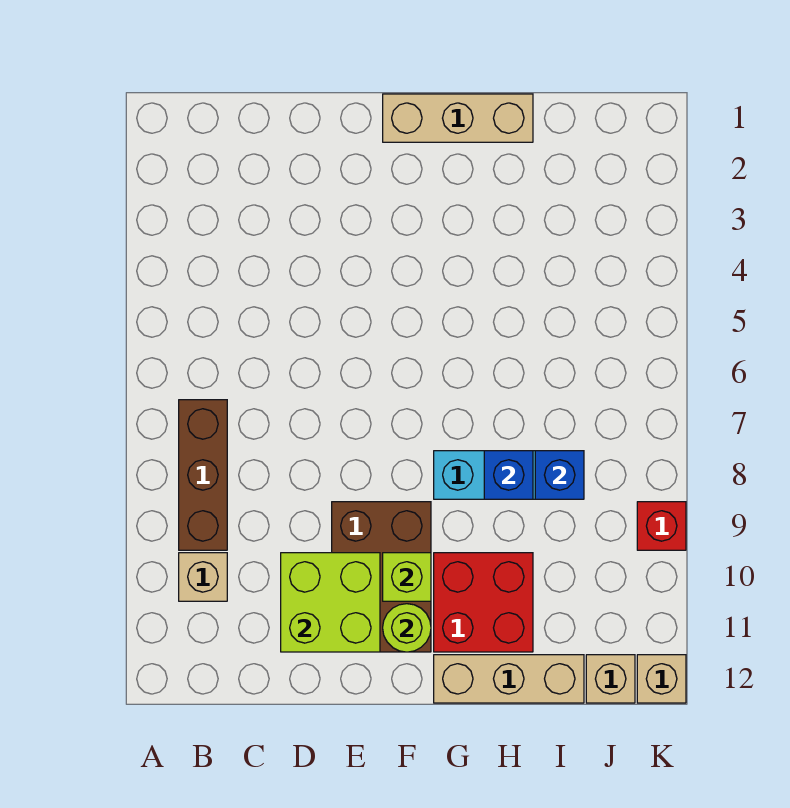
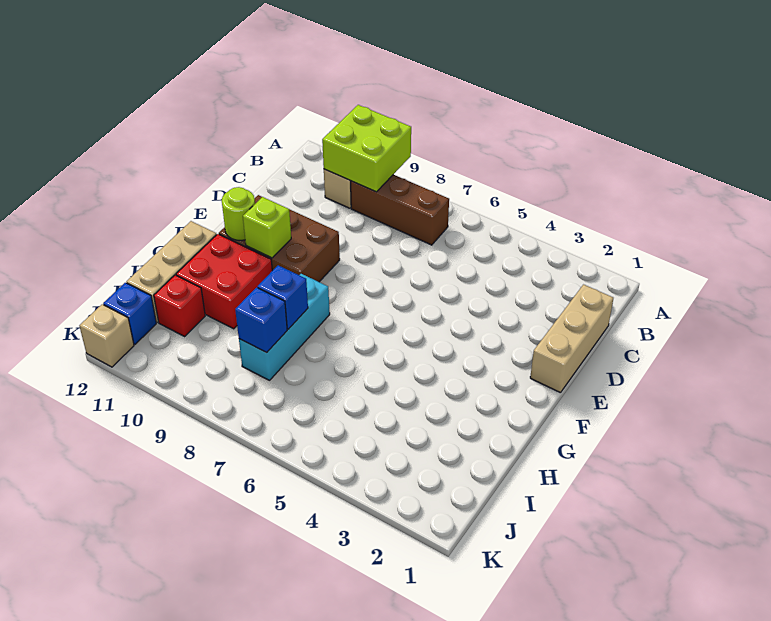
lime 2x2 brick [281,553,380,652] -> lime 2x2 brick moved to [322,105,411,192]
tan 1x3 brick [383,94,533,142] -> tan 1x3 brick moved to [530,285,613,393]
tan 1x1 brick [586,655,635,703] -> blue 1x1 brick [103,283,156,344]
red 1x1 brick [637,502,686,550] -> red 1x1 brick moved to [154,275,205,336]

